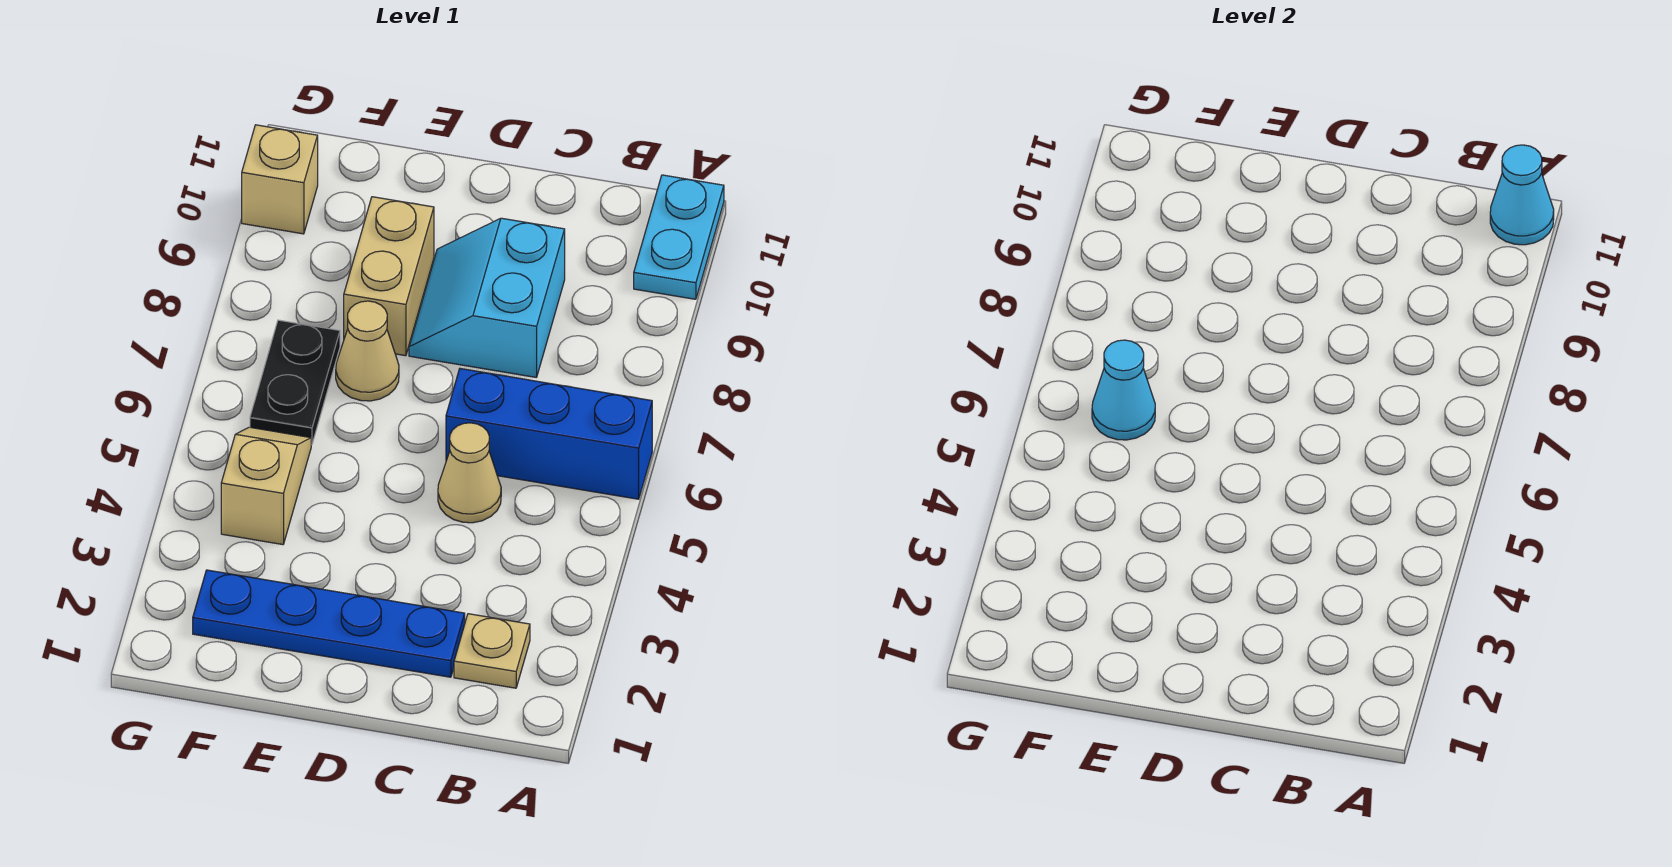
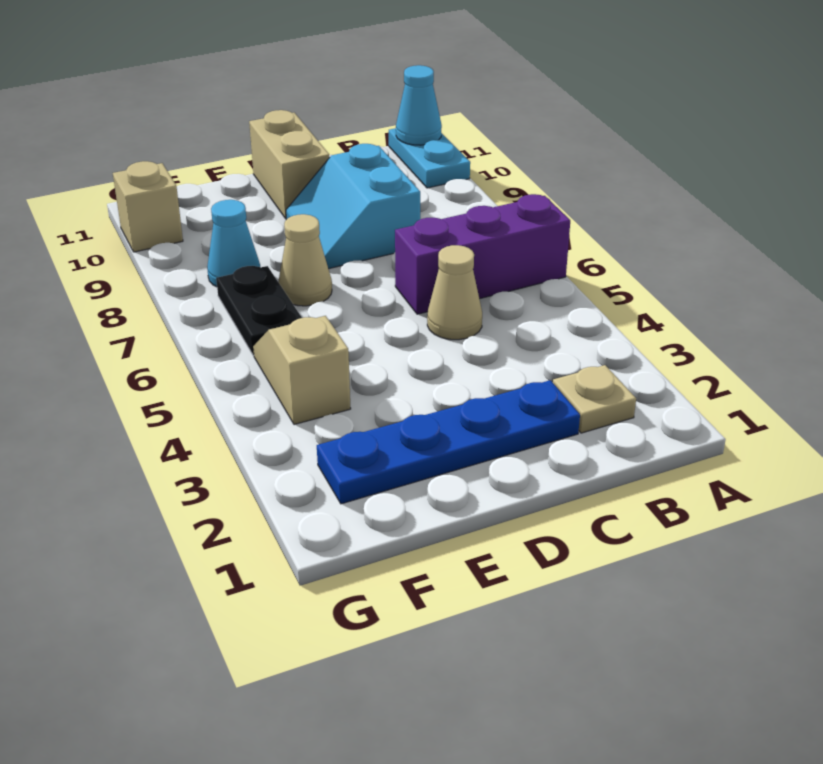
blue 1x3 brick [446,369,652,499] -> purple 1x3 brick [395,194,570,314]
tan 1x2 brick [344,197,434,356] -> tan 1x2 brick moved to [249,110,330,219]
cyan 1x1 cone [1092,340,1155,440] -> cyan 1x1 cone moved to [207,200,260,287]

